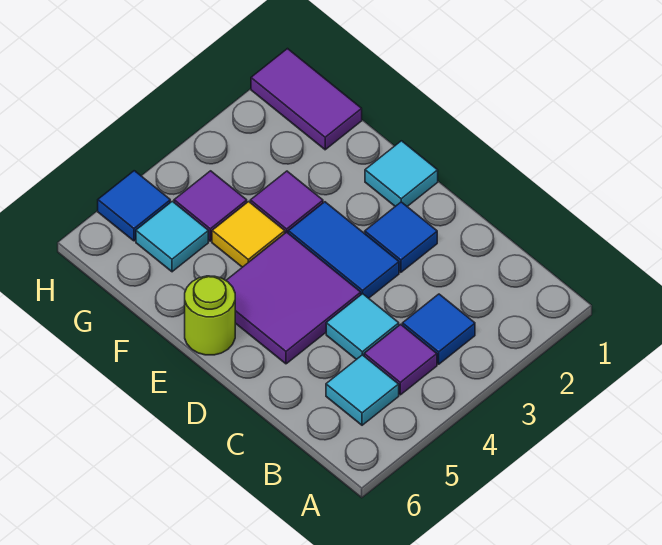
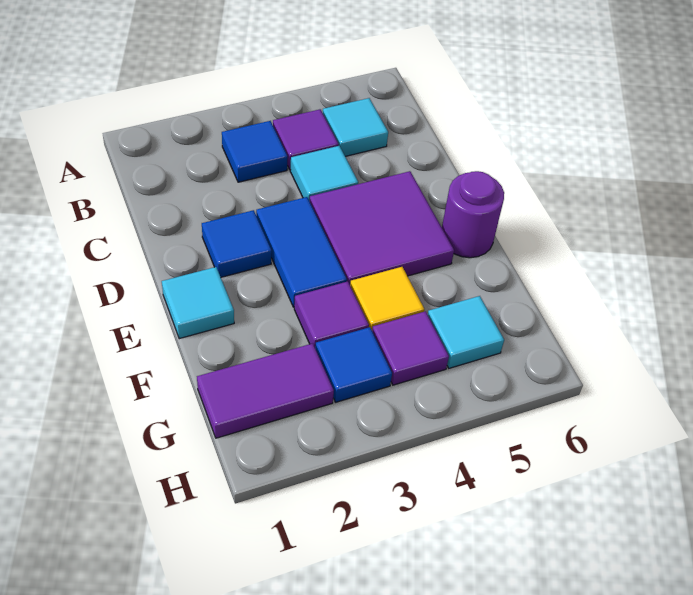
lime 1x1 round brick [185,276,235,355] -> purple 1x1 round brick [442,171,504,258]
purple 1x2 tile [251,49,362,150] -> purple 1x2 tile turned to [197,343,334,438]
blue 1x1 tile [98,171,170,241] -> blue 1x1 tile moved to [315,327,392,402]

